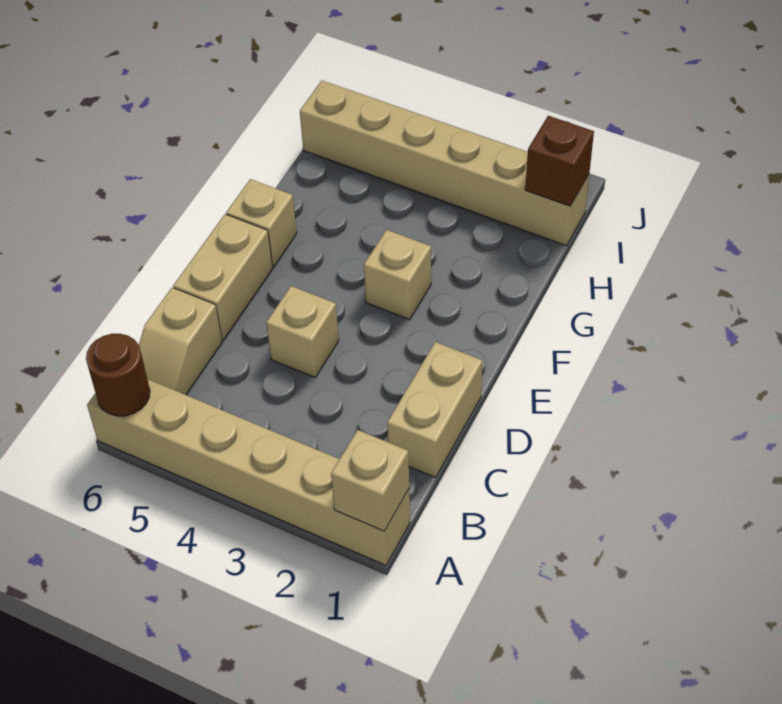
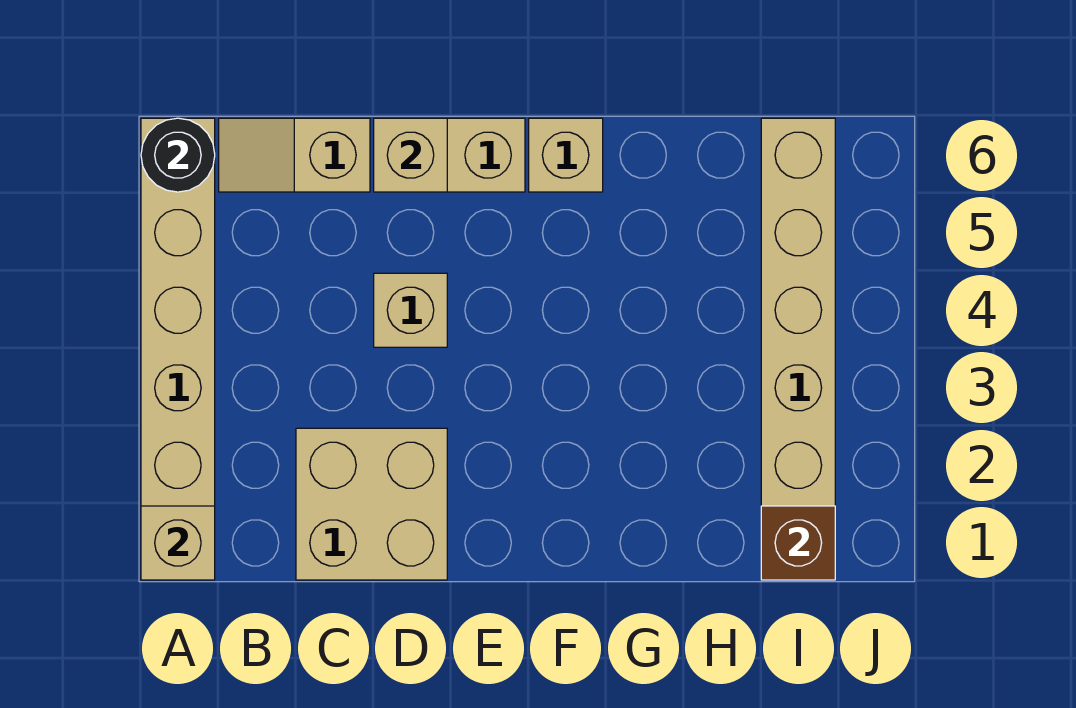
brown 1x1 round brick [86,334,150,416] -> black 1x1 round brick [141,118,215,192]
tan 1x2 brick [387,342,482,477] -> tan 2x2 brick [296,428,447,580]
tan 1x1 brick [364,230,431,319] -> tan 1x1 brick moved to [374,118,447,192]

